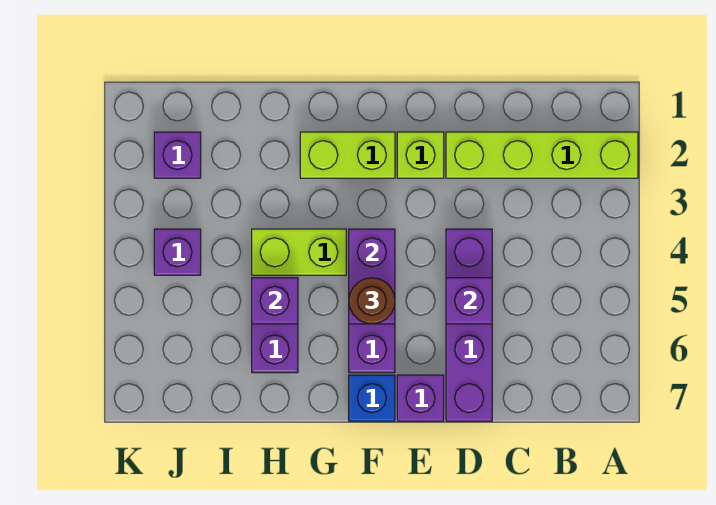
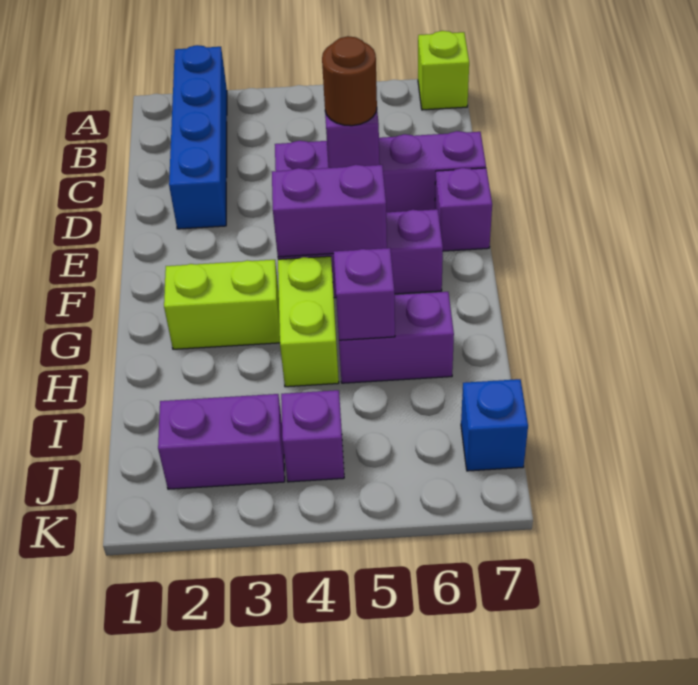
lime 1x4 brick [446,132,638,178] -> blue 1x4 brick [169,45,227,229]
lime 1x1 brick [397,132,444,178] -> lime 1x1 brick moved to [418,31,469,110]
lime 1x2 brick [300,132,395,178] -> lime 1x2 brick turned to [164,260,280,349]
brown 1x1 round brick [349,278,395,324] -> brown 1x1 round brick moved to [322,36,377,126]
blue 1x1 brick [349,375,395,421] -> blue 1x1 brick moved to [461,379,528,471]
purple 1x1 brick [154,132,201,178] -> purple 1x2 brick [158,394,285,489]

